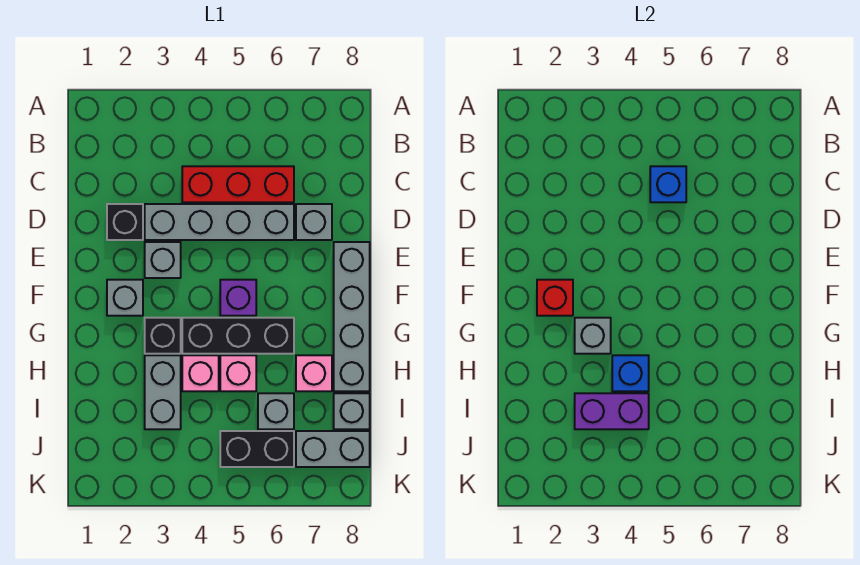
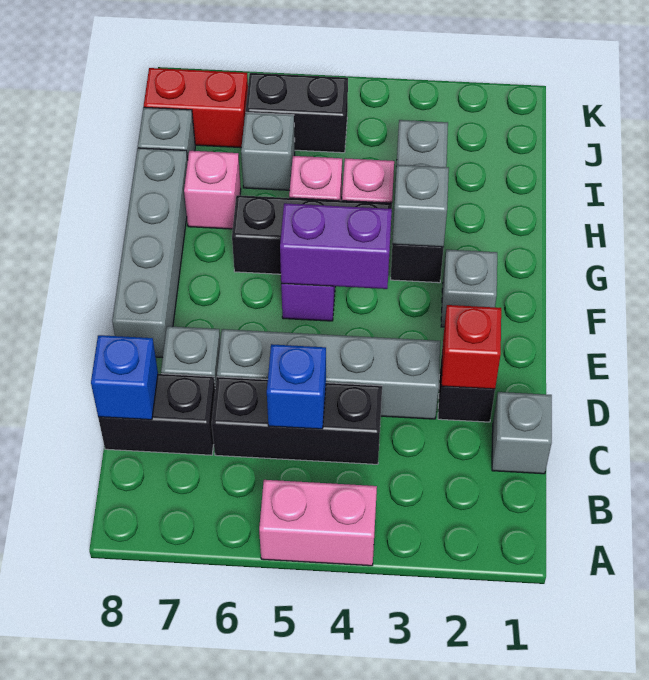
none -> pink 1x2 brick [259,480,377,566]
red 1x3 brick [182,166,294,202] -> black 1x3 brick [212,377,382,464]
none -> black 1x2 brick [98,374,215,455]
grey 1x1 brick [145,242,181,278] -> grey 1x1 brick moved to [492,392,552,474]
red 1x1 brick [537,280,573,316] -> red 1x1 brick moved to [441,305,501,389]
blue 1x1 brick [612,355,649,391] -> blue 1x1 brick moved to [91,335,158,420]
purple 1x2 brick [575,393,649,429] -> purple 1x2 brick moved to [280,203,392,289]
grey 1x2 brick [296,431,370,467] -> red 1x2 brick [144,68,248,148]

